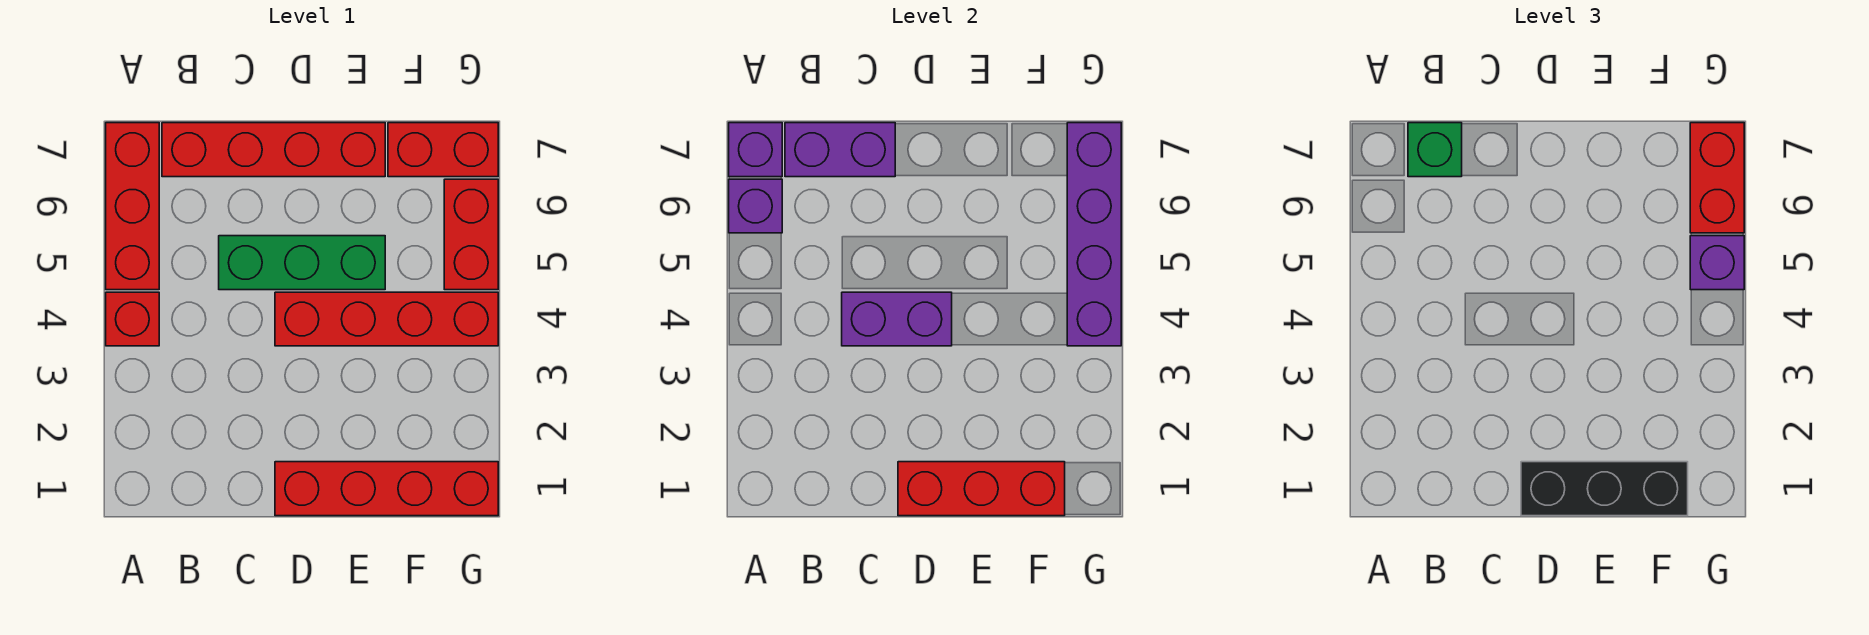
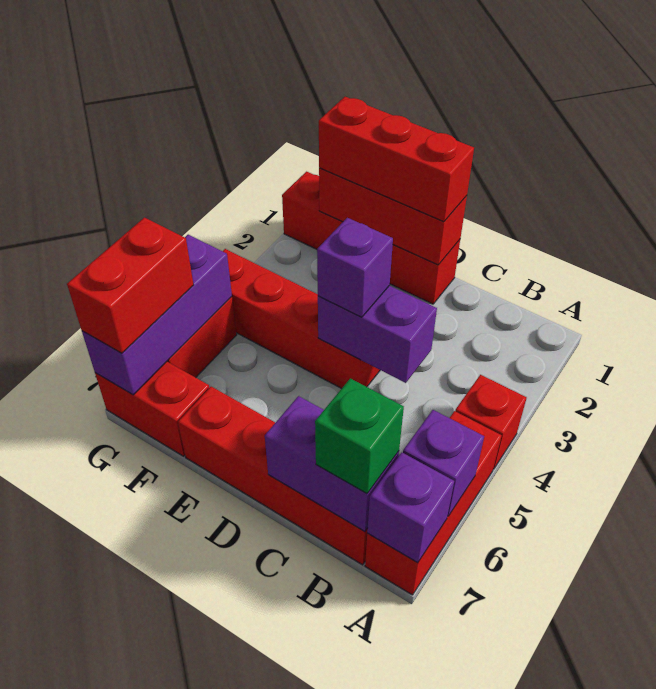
green 1x3 brick [219,236,385,290] -> none
black 1x3 brick [1521,462,1688,516] -> red 1x3 brick [319,97,474,222]
purple 1x4 brick [1067,123,1121,346] -> purple 1x3 brick [82,235,232,395]
purple 1x1 brick [1690,236,1744,290] -> purple 1x1 brick moved to [317,218,393,317]

